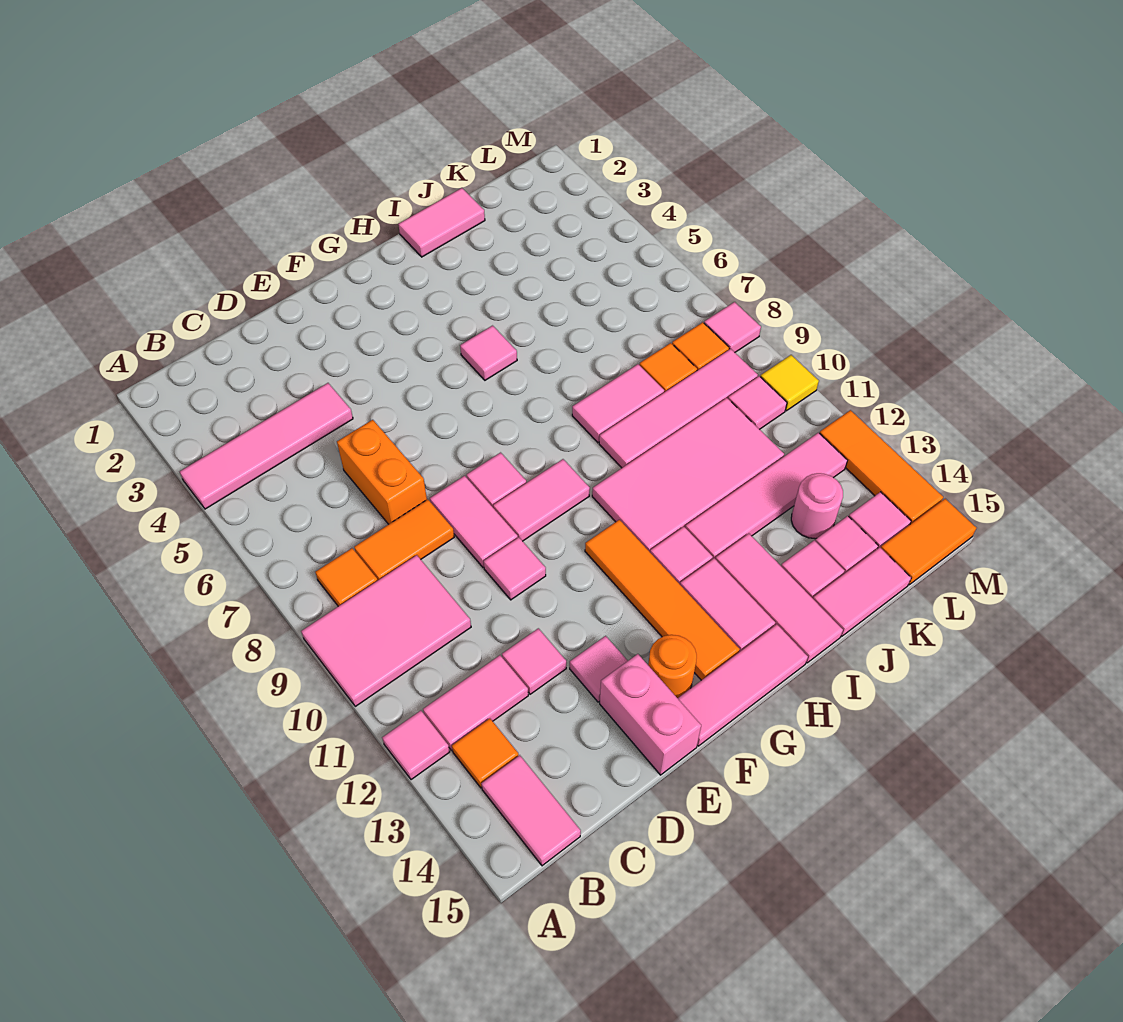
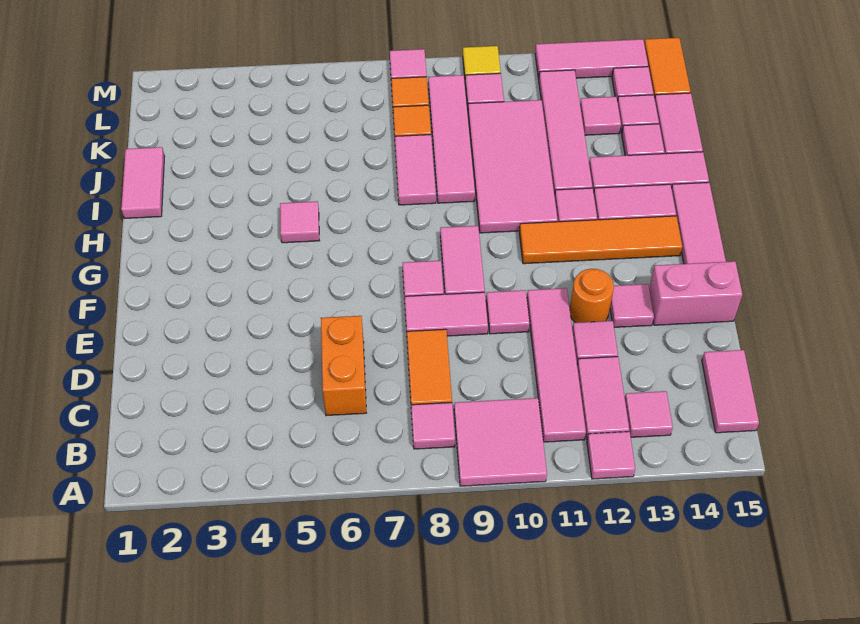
pink 1x4 tile [180,383,353,509] -> pink 1x4 tile moved to [527,288,586,442]
pink 2x3 tile [301,555,471,706] -> pink 2x2 tile [454,398,547,486]
orange 1x1 tile [315,548,378,606] -> pink 1x1 tile [411,403,455,449]
orange 1x1 tile [452,719,519,788] -> pink 1x1 tile [625,391,673,437]
pink 1x2 tile [481,755,581,866] -> pink 1x2 tile turned to [702,350,759,433]
orange 1x2 brick [337,420,427,524] -> orange 1x2 brick turned to [321,316,366,416]
orange 1x1 round brick [648,635,697,698] -> orange 1x1 round brick moved to [570,269,614,323]
pink 1x1 round brick [791,473,843,539] -> pink 1x1 tile [580,97,621,135]
orange 1x3 tile [820,410,943,524] -> pink 1x3 tile [535,39,648,79]

